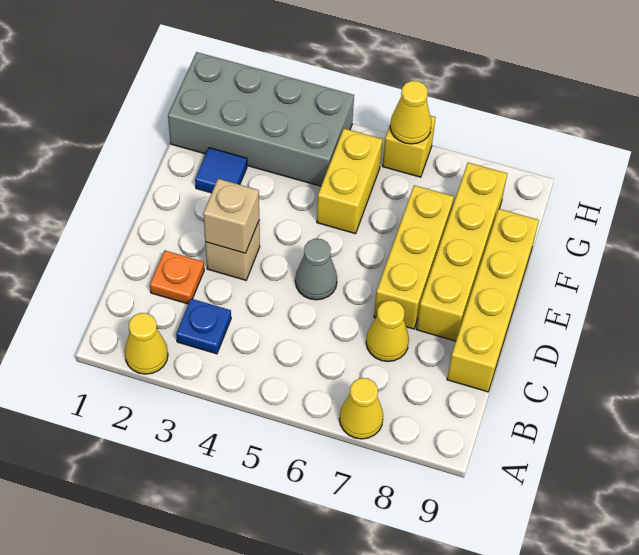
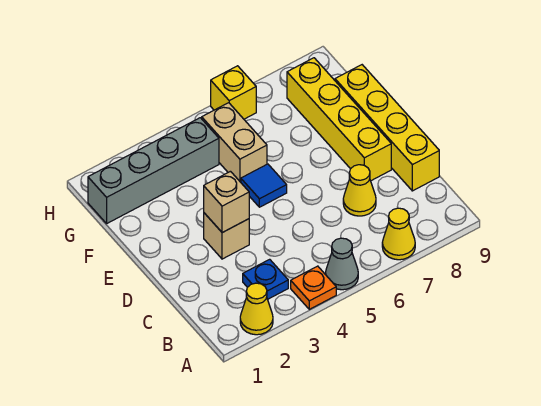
orange 1x1 plate [150,251,204,304] -> orange 1x1 plate moved to [291,266,336,309]
grey 1x1 cone [295,239,337,300] -> grey 1x1 cone moved to [326,238,358,290]
yellow 1x3 brick [374,185,454,329] -> none
blue 1x1 tile [195,148,247,193] -> blue 1x1 tile moved to [241,164,287,207]
yellow 1x2 brick [317,129,383,234] -> tan 1x2 brick [202,103,267,182]
grey 2x4 brick [168,52,354,186] -> grey 1x4 brick [88,118,219,223]
yellow 1x1 cone [390,81,432,144] -> none

